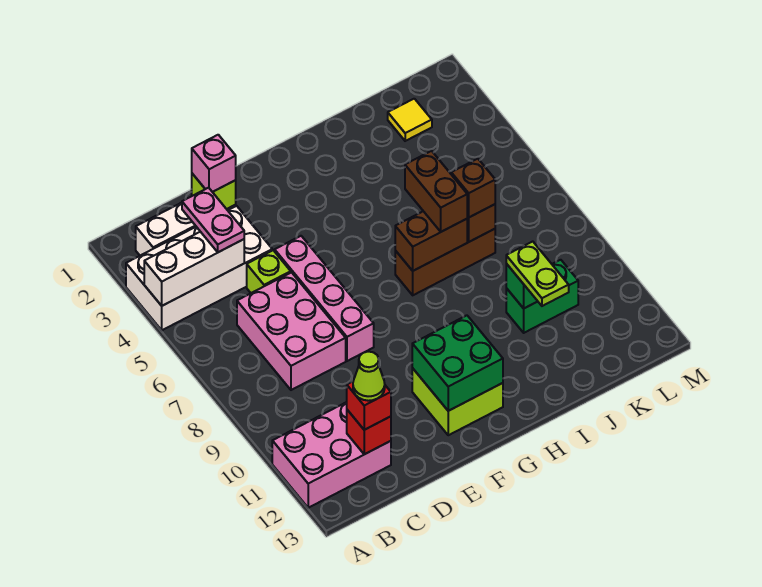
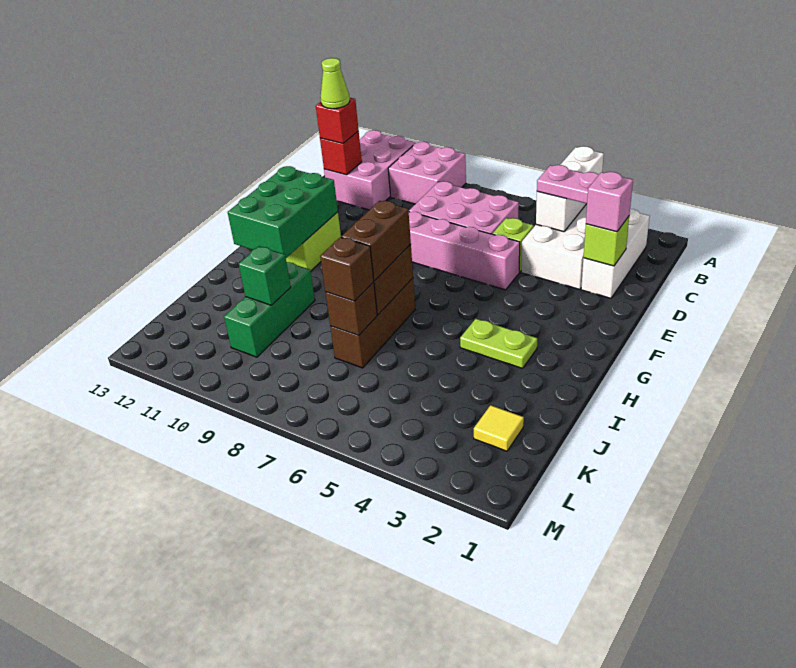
none -> pink 2x2 brick [388,142,466,204]
green 2x2 brick [412,315,503,411] -> green 2x3 brick [228,166,338,258]
brown 1x2 brick [405,151,467,232] -> brown 1x2 brick turned to [341,201,411,281]
green 1x2 brick [506,260,578,333] -> green 1x3 brick [224,262,315,357]
lime 1x2 plate [506,241,569,306] -> lime 1x2 plate moved to [460,319,537,368]

